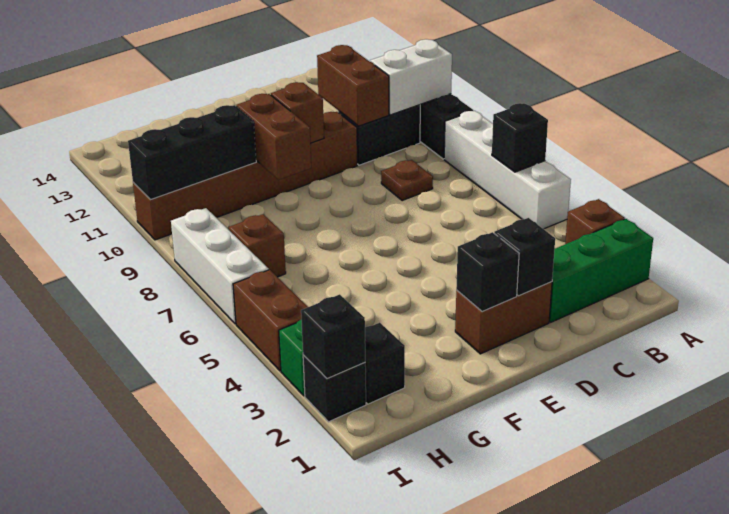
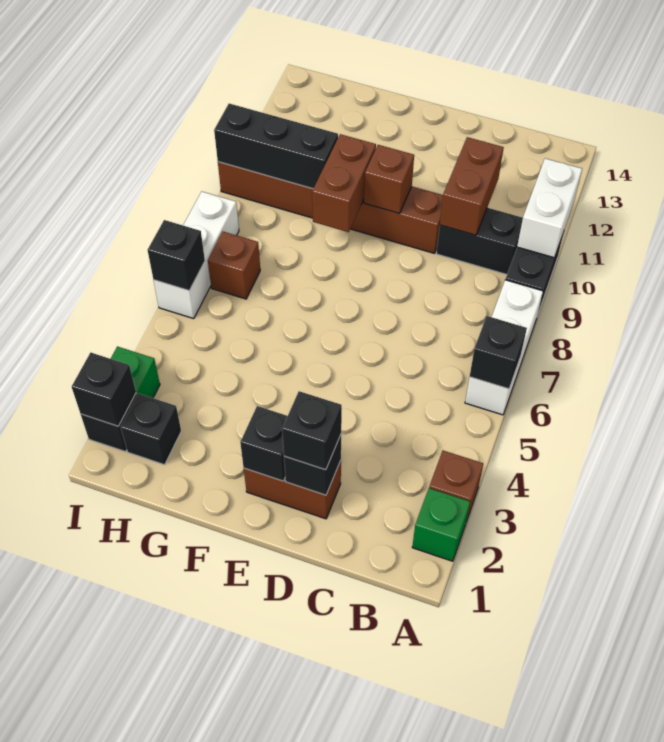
green 1x3 brick [549,219,653,322] -> green 1x1 brick [412,488,470,561]
white 1x4 brick [444,111,571,229] -> white 1x3 brick [465,280,543,415]
white 1x2 brick [370,39,452,115] -> white 1x2 brick turned to [517,158,582,258]
brown 1x1 plate [381,160,433,201] -> none
none -> black 1x1 brick [282,391,342,470]
brown 1x2 brick [233,270,308,371] -> none
none -> black 1x1 brick [148,220,205,291]

